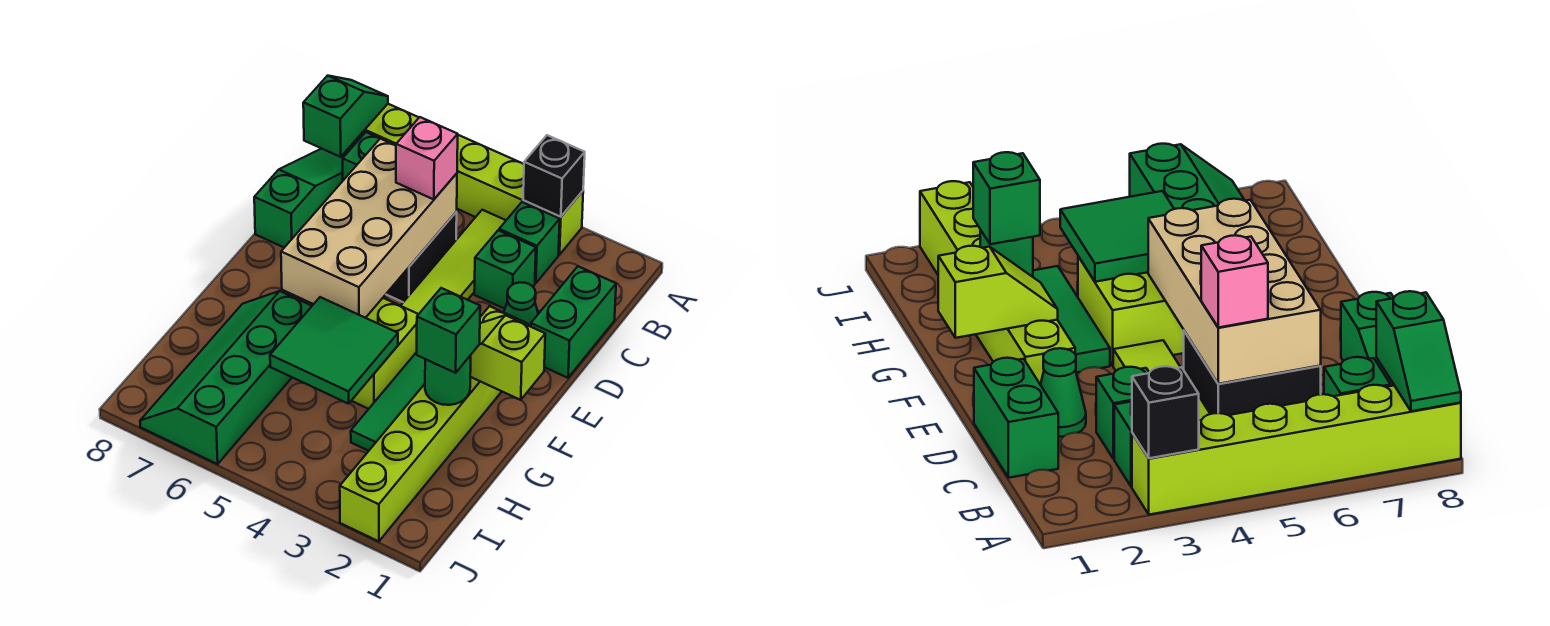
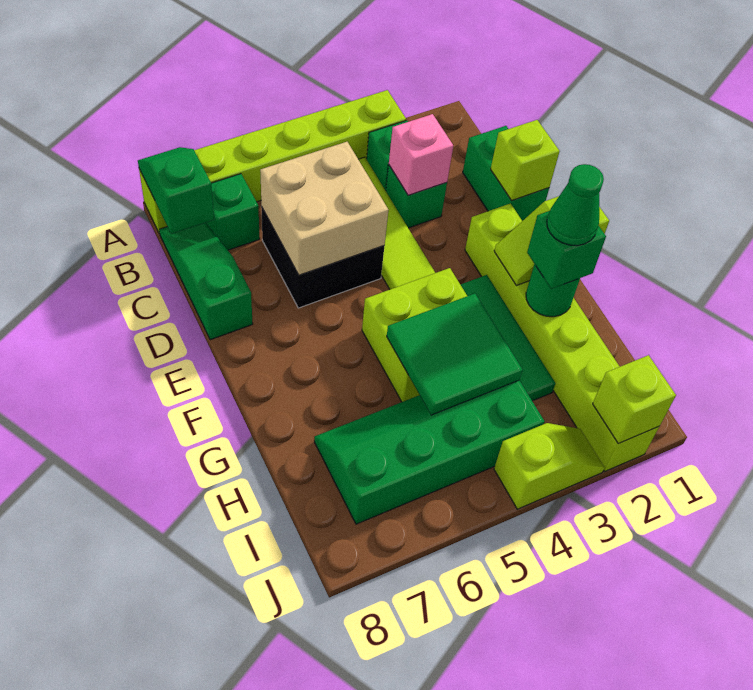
black 1x1 brick [523,135,585,217] -> none
tan 2x4 brick [281,139,457,318] -> tan 2x2 brick [260,142,388,275]
pink 1x1 brick [396,117,458,199] -> pink 1x1 brick moved to [389,114,453,195]
none -> lime 1x1 brick [491,120,560,201]
green 1x1 cone [504,282,538,327] -> green 1x1 cone moved to [547,164,604,246]
green 2x4 slope [140,291,312,464] -> green 2x4 slope turned to [314,381,545,524]
none -> lime 1x1 brick [593,355,676,444]
none -> lime 1x2 slope [494,423,604,509]

